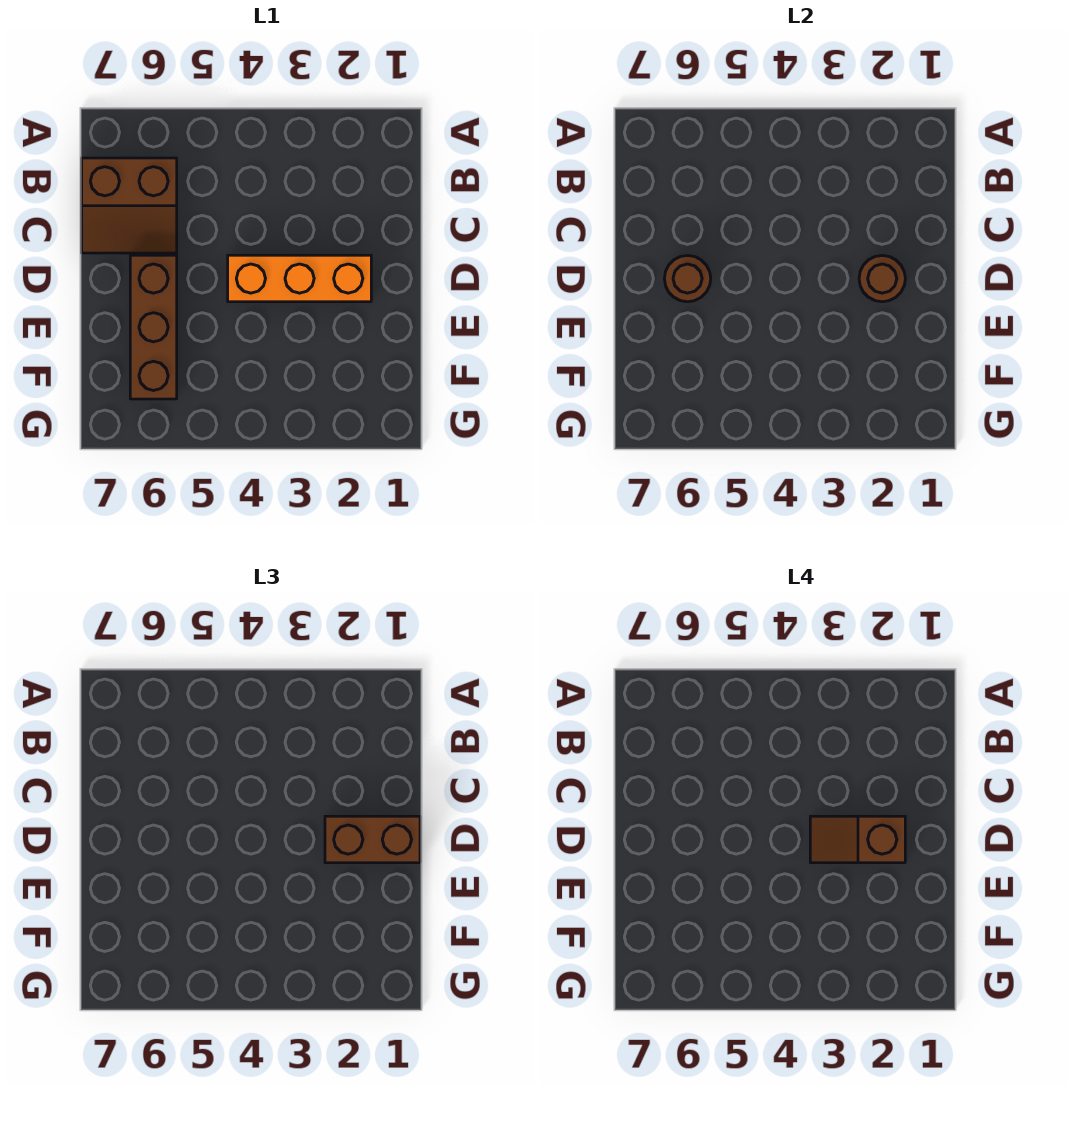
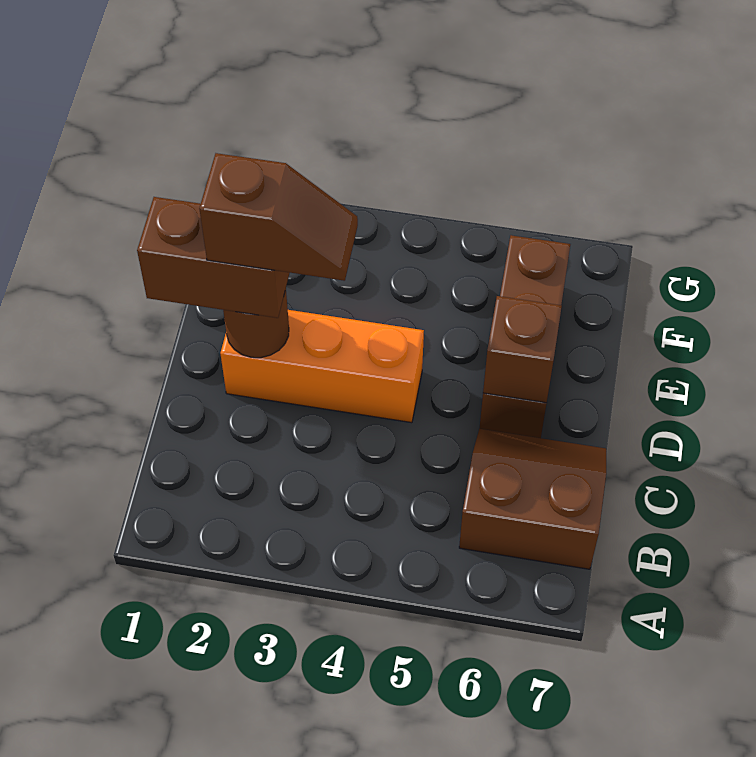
brown 1x1 round brick [664,256,711,302] -> brown 1x1 brick [483,296,562,403]

